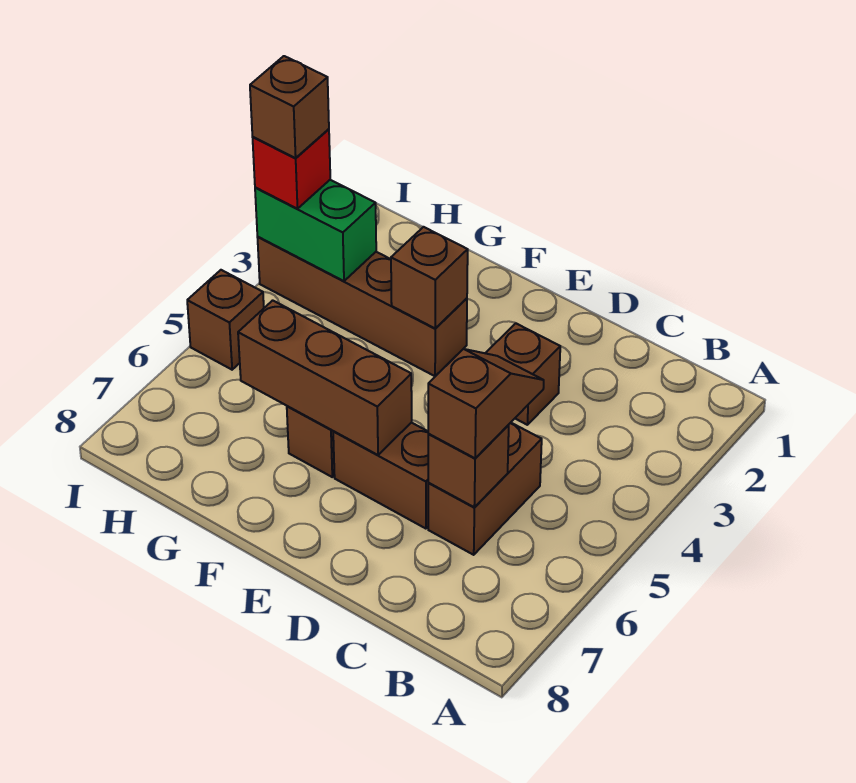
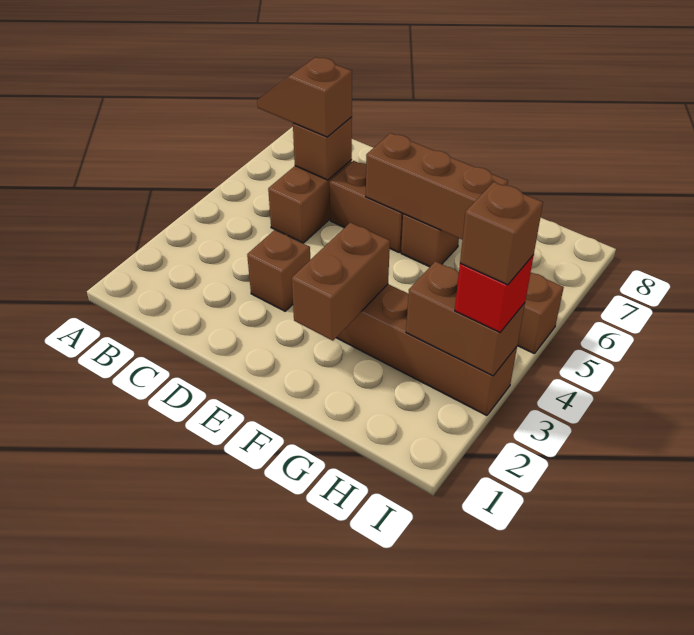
brown 1x2 slope [428,349,544,458] -> brown 1x2 slope turned to [257,57,352,137]
brown 1x1 brick [391,227,468,328] -> brown 1x2 brick [292,223,390,341]
green 1x2 brick [255,180,376,281] -> brown 1x2 brick [406,261,525,376]

